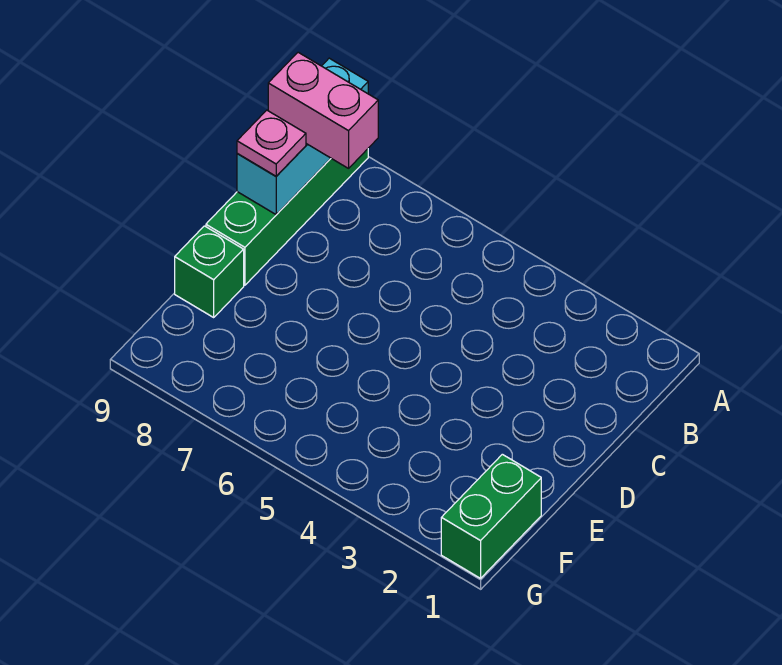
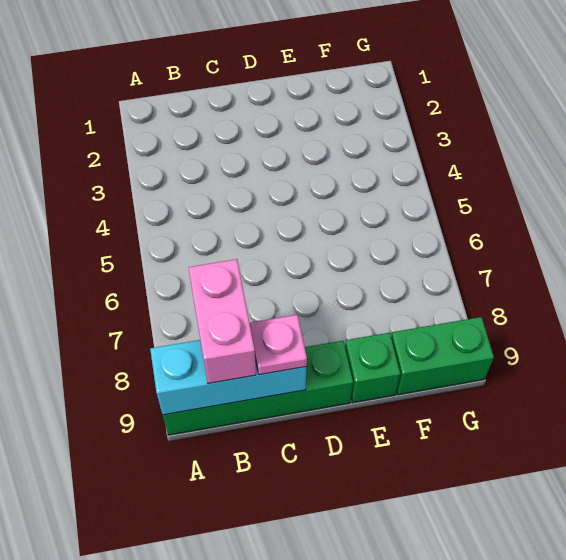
green 1x2 brick [441,454,541,578] -> green 1x2 brick moved to [391,317,494,395]

